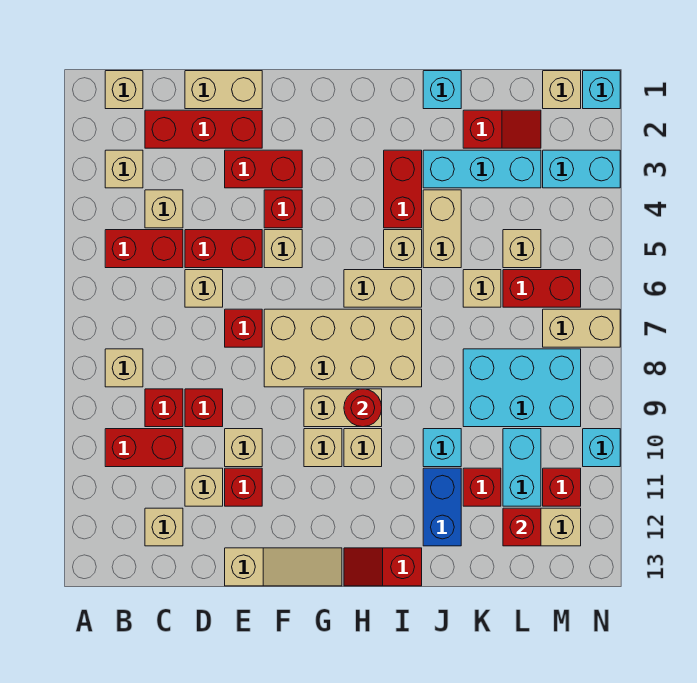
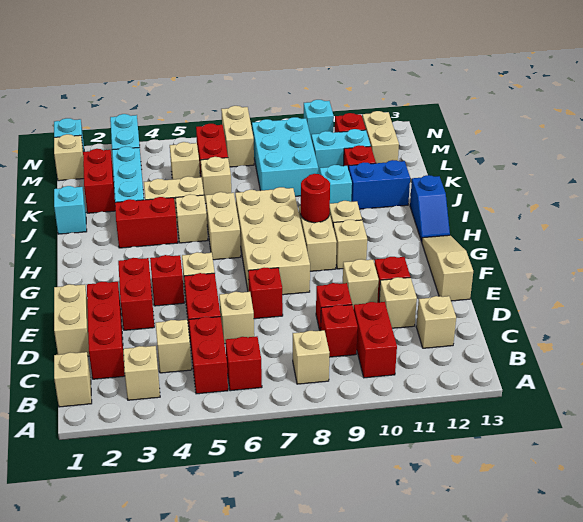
red 1x2 slope [344,548,422,586] -> blue 1x2 slope [410,175,450,242]
red 1x2 slope [463,110,541,148] -> red 1x2 brick [83,149,115,213]
red 1x1 brick [503,508,541,546] -> red 1x1 brick moved to [226,336,262,391]

